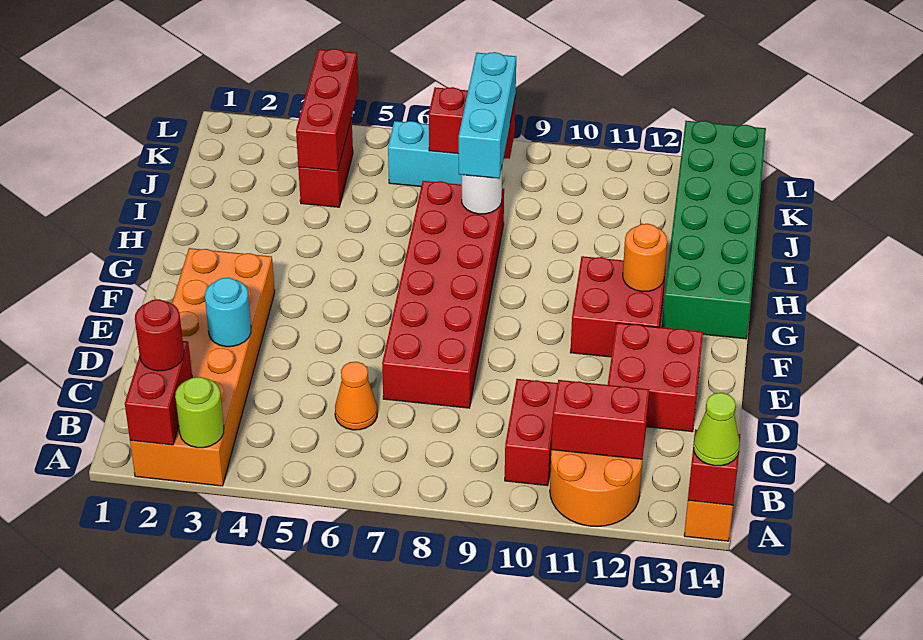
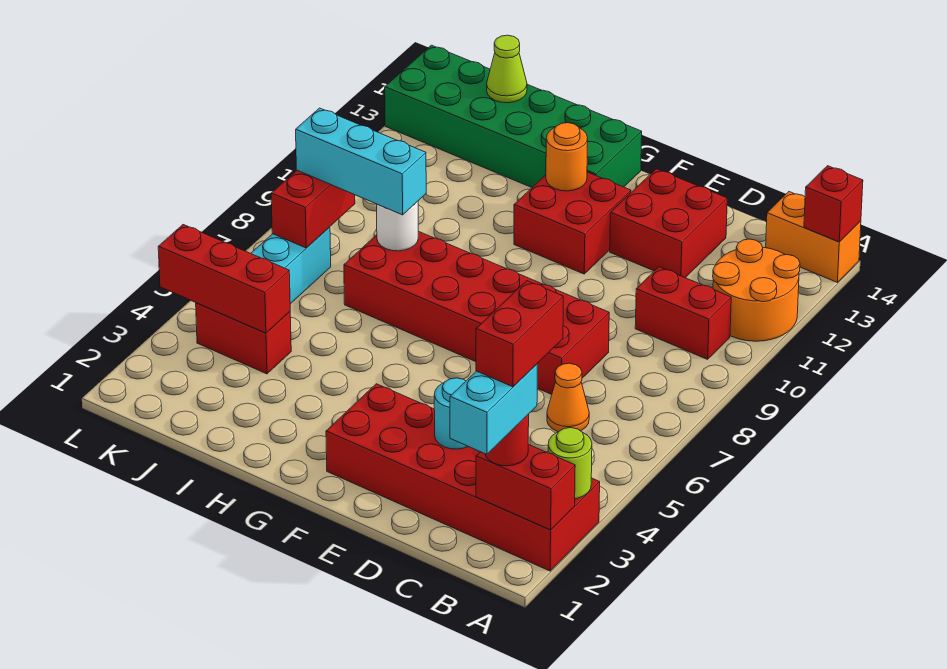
orange 2x6 brick [130,248,275,486] -> red 2x6 brick [326,384,600,571]
lime 1x1 cone [693,393,740,466] -> lime 1x1 cone moved to [487,35,527,103]
none -> cyan 1x2 brick [450,364,537,454]
red 1x2 brick [552,380,649,459] -> red 1x2 brick moved to [476,281,563,387]

